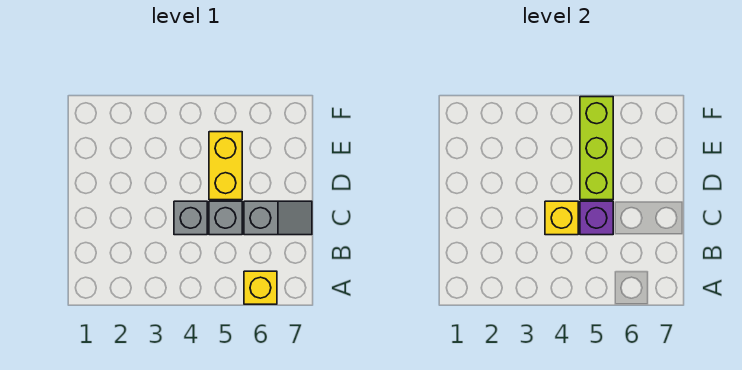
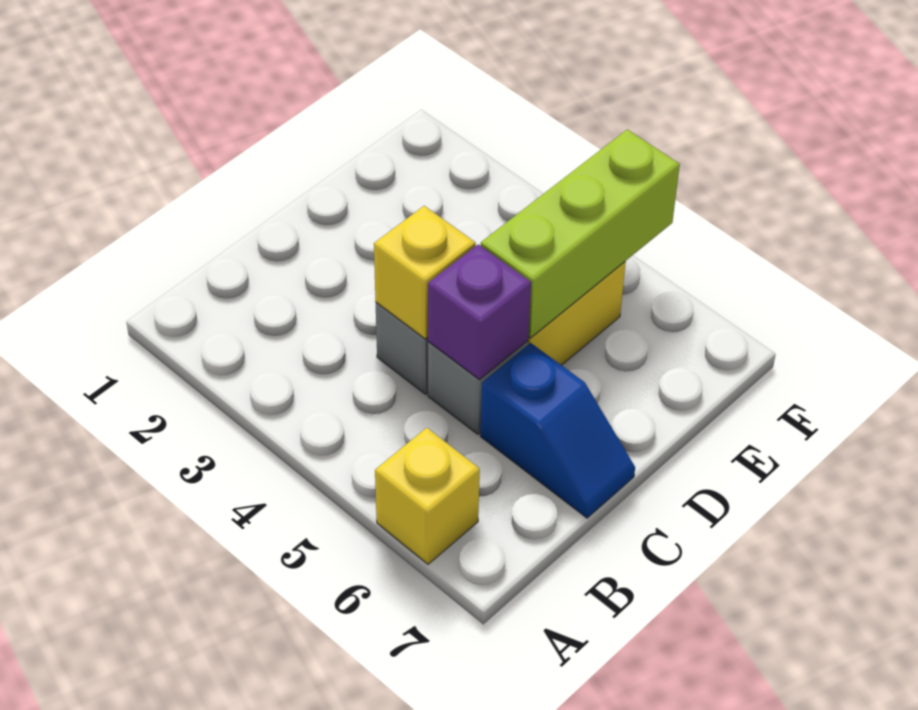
grey 1x2 slope [244,201,312,235] -> blue 1x2 slope [480,343,635,518]

